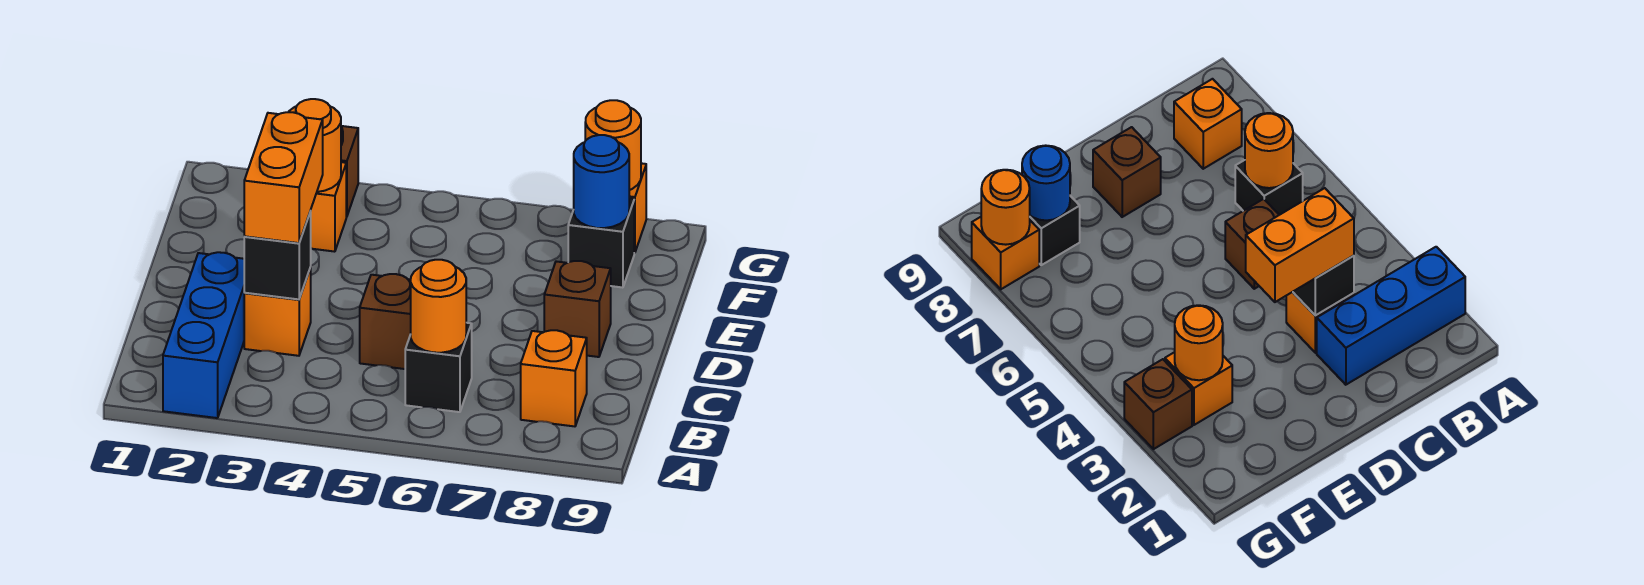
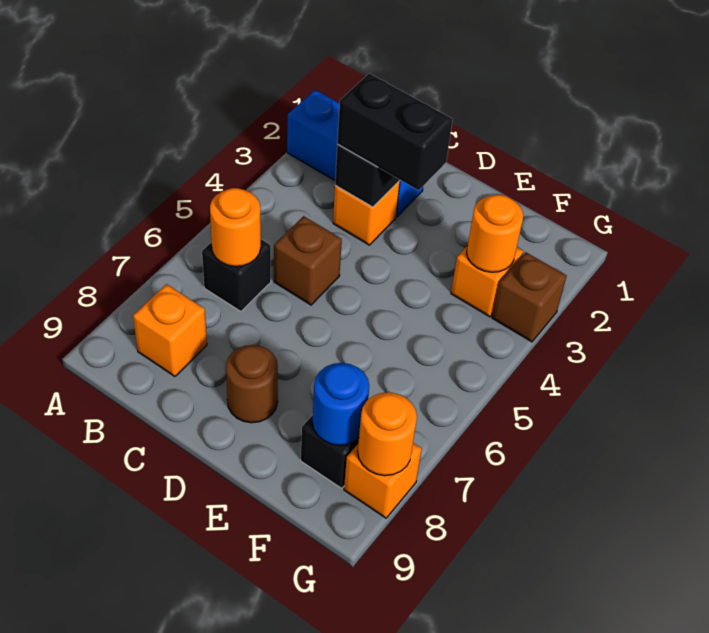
orange 1x2 brick [244,112,323,243] -> black 1x2 brick [337,73,453,190]
brown 1x1 brick [544,261,611,357] -> brown 1x1 round brick [226,345,278,423]

